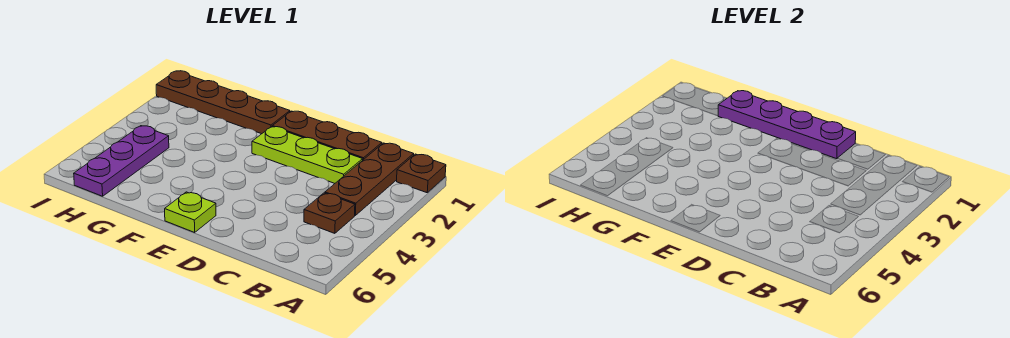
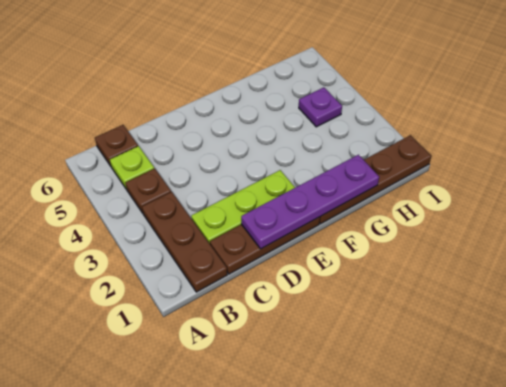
brown 1x1 plate [397,154,446,193] -> brown 1x1 plate moved to [95,125,138,166]
lime 1x1 plate [165,192,216,232] -> lime 1x1 plate moved to [110,146,154,189]
purple 1x3 plate [74,126,169,196] -> purple 1x1 plate [299,87,342,127]

